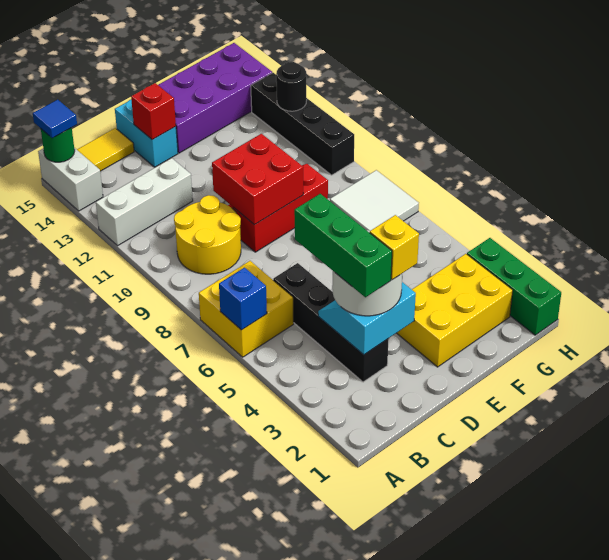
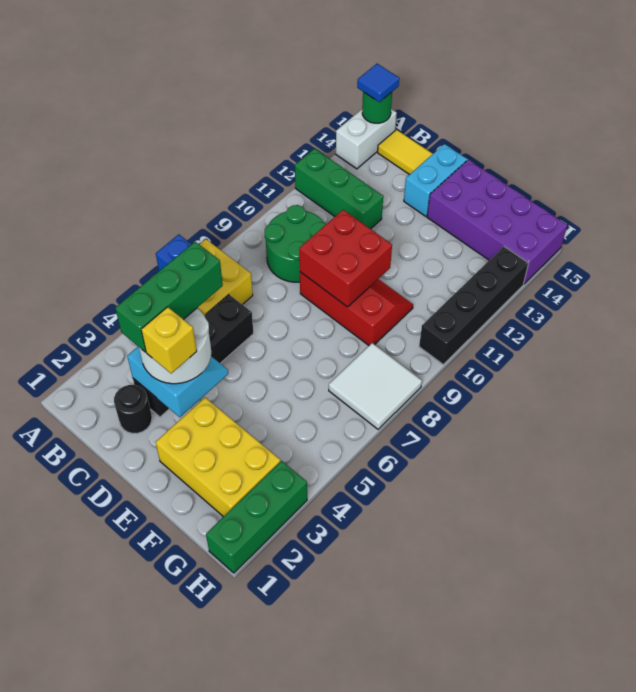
white 1x3 brick [96,158,193,246] -> green 1x3 brick [295,148,383,229]
yellow 2x2 round brick [174,195,241,274] -> green 2x2 round brick [265,205,326,282]
red 1x1 brick [131,83,176,140] -> none
black 1x1 round brick [276,62,306,111] -> black 1x1 round brick moved to [114,385,152,433]

